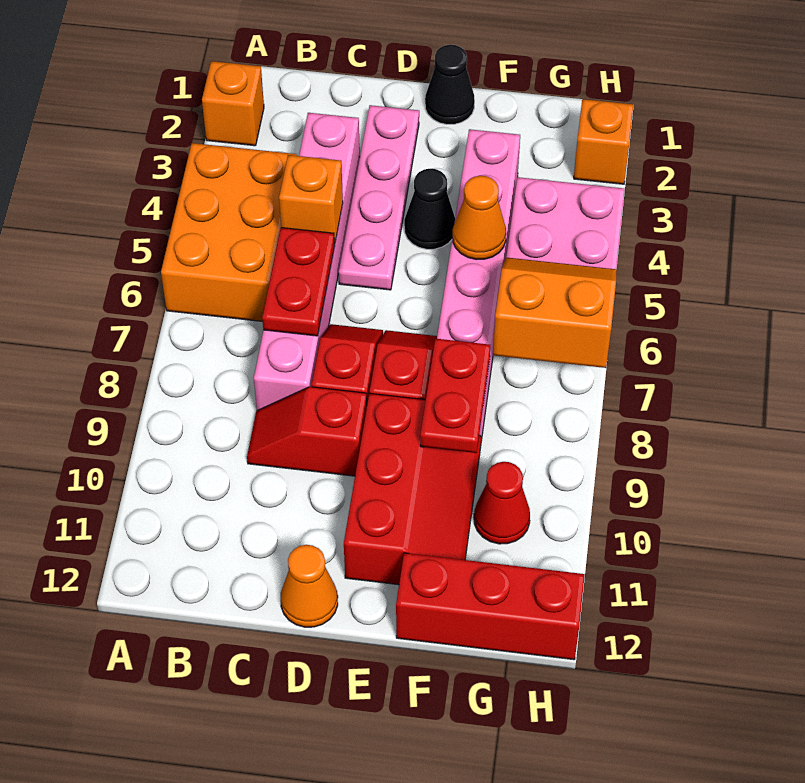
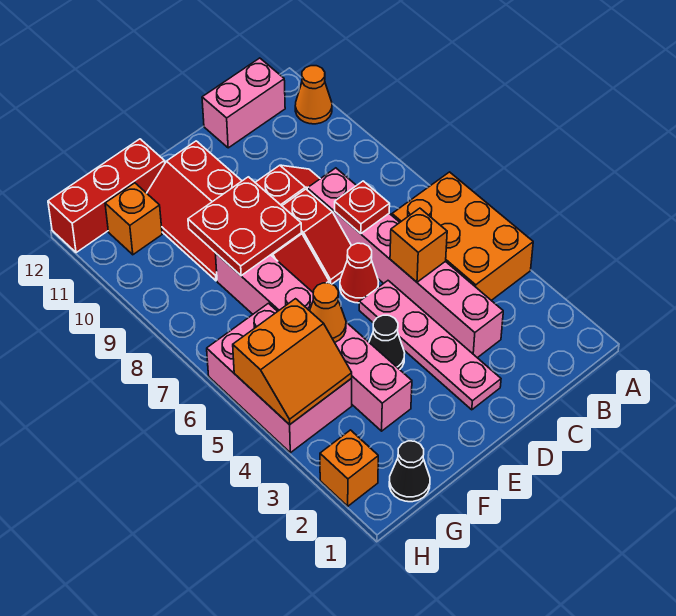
orange 1x1 brick [202,61,264,146] -> orange 1x1 brick moved to [105,183,162,255]
none -> pink 1x2 brick [202,58,285,148]
red 1x2 plate [262,228,335,336] -> red 1x1 plate [335,181,390,234]
orange 1x1 cone [281,545,338,627] -> orange 1x1 cone moved to [295,66,332,124]
black 1x1 cone [425,45,475,124] -> black 1x1 cone moved to [389,441,430,502]
red 1x2 plate [420,339,490,453] -> red 2x2 plate [188,177,301,276]
orange 2x2 slope [493,257,617,368] -> orange 2x2 slope moved to [233,299,352,425]
red 1x1 cone [474,462,530,544] -> red 1x1 cone moved to [340,243,378,303]

